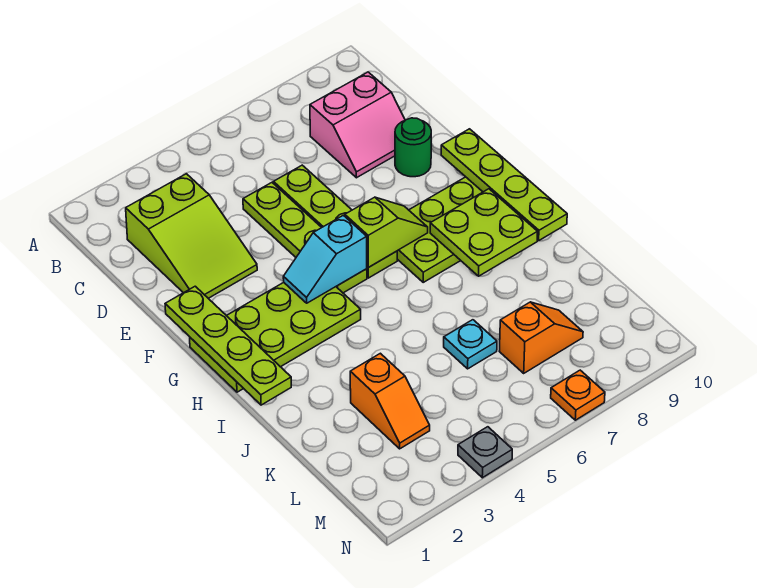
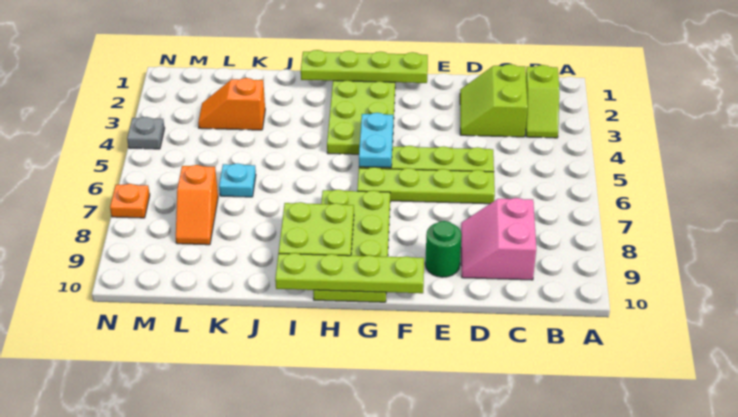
lime 2x3 slope [126,174,257,298] -> lime 2x2 slope [460,64,528,137]
cyan 1x2 slope [283,215,367,303] -> cyan 1x2 plate [359,113,393,168]
lime 1x2 slope [345,197,428,267] -> lime 1x2 slope moved to [526,65,559,138]

